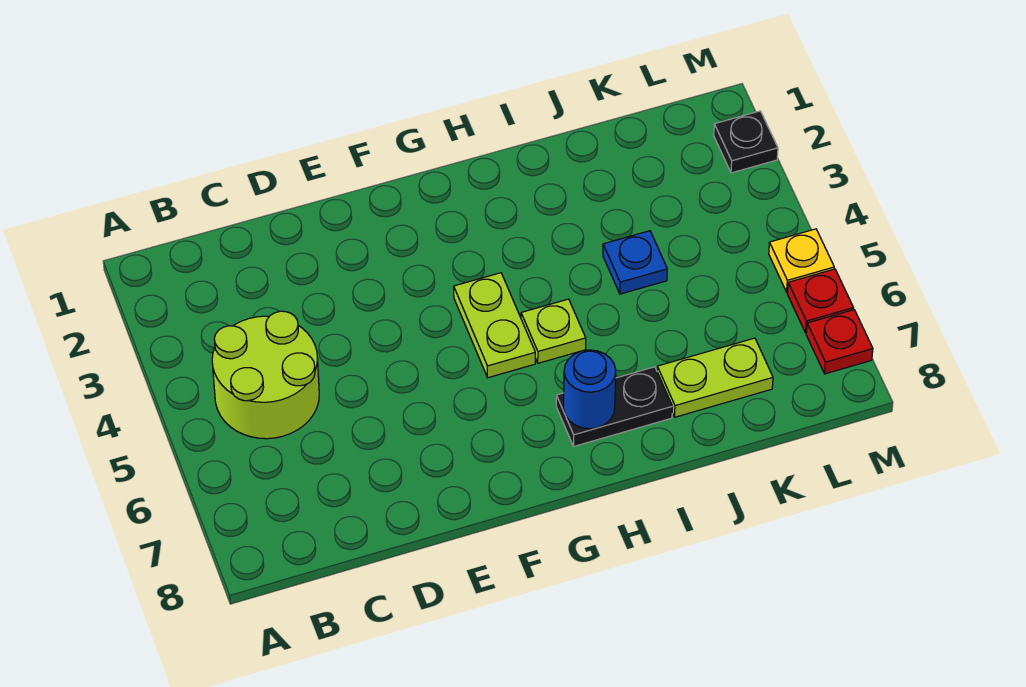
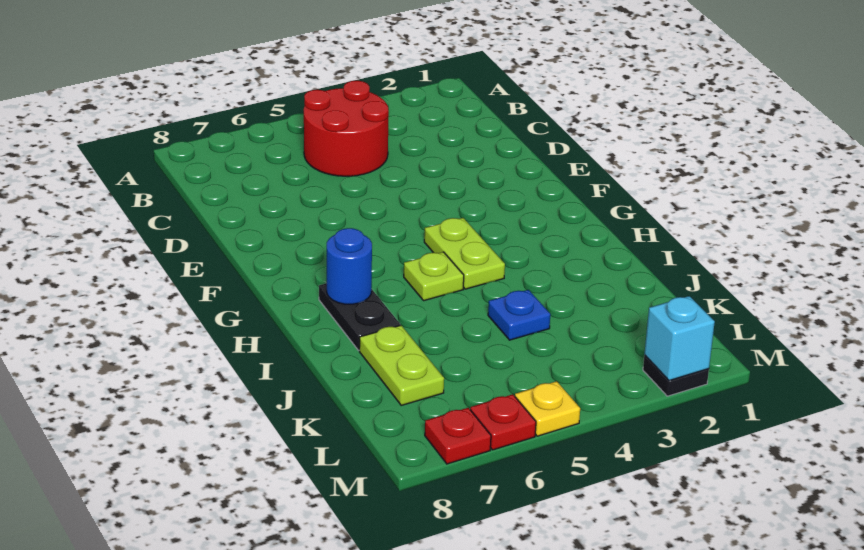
lime 2x2 round brick [212,311,319,439] -> red 2x2 round brick [304,81,389,176]
lime 1x2 plate [454,273,535,378] -> lime 1x2 plate turned to [424,218,505,289]
none -> cyan 1x1 brick [644,296,715,381]

